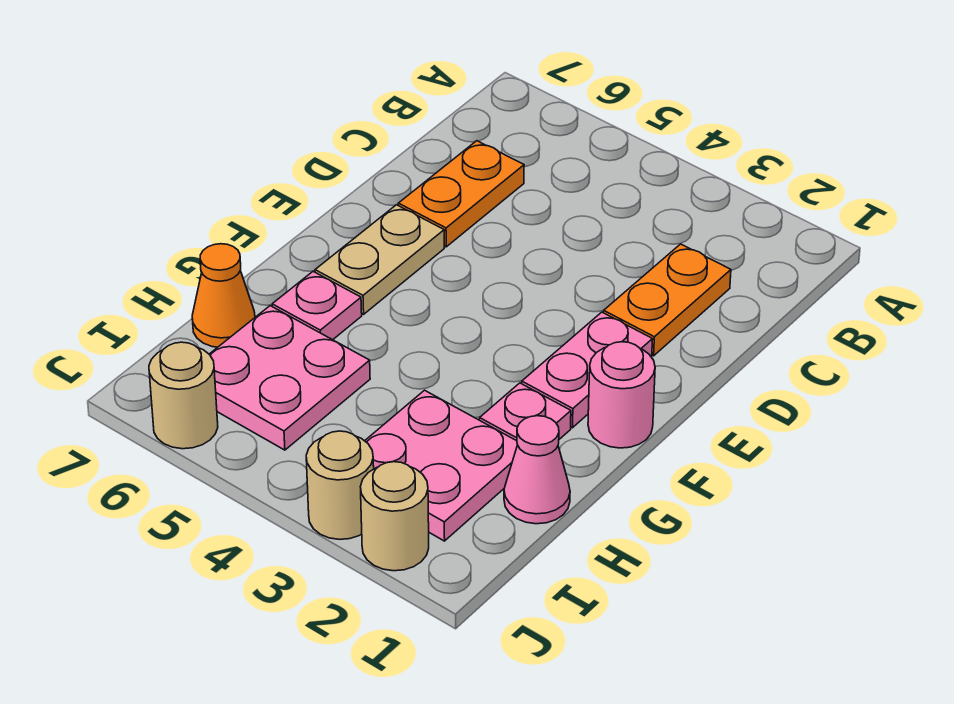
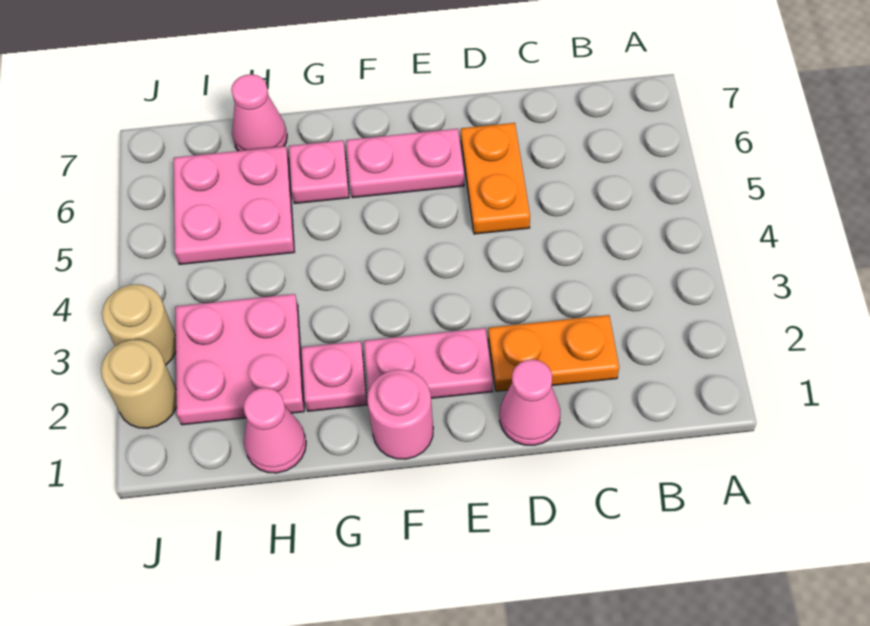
orange 1x2 plate [398,141,524,247] -> orange 1x2 plate turned to [461,123,530,234]
none -> pink 1x1 cone [500,359,560,445]
tan 1x2 plate [315,205,444,314] -> pink 1x2 plate [346,129,464,198]
orange 1x1 cone [192,244,255,347] -> pink 1x1 cone [231,74,287,151]
tan 1x1 round brick [149,342,218,449] -> none

